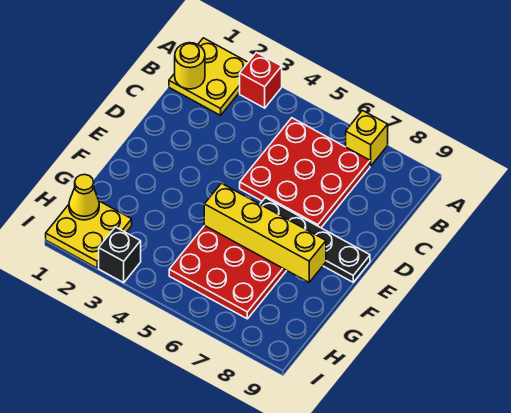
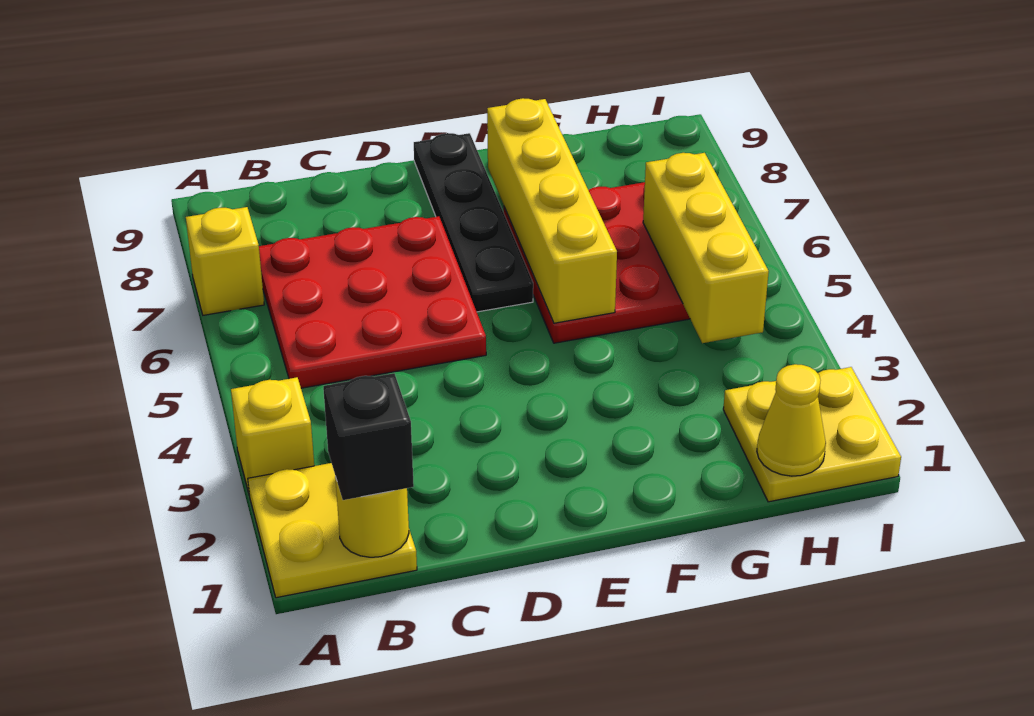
red 1x1 brick [240,52,282,108] -> yellow 1x1 brick [231,377,314,493]
none -> yellow 1x3 brick [643,153,769,343]
black 1x1 brick [99,227,141,283] -> black 1x1 brick moved to [323,373,414,500]

